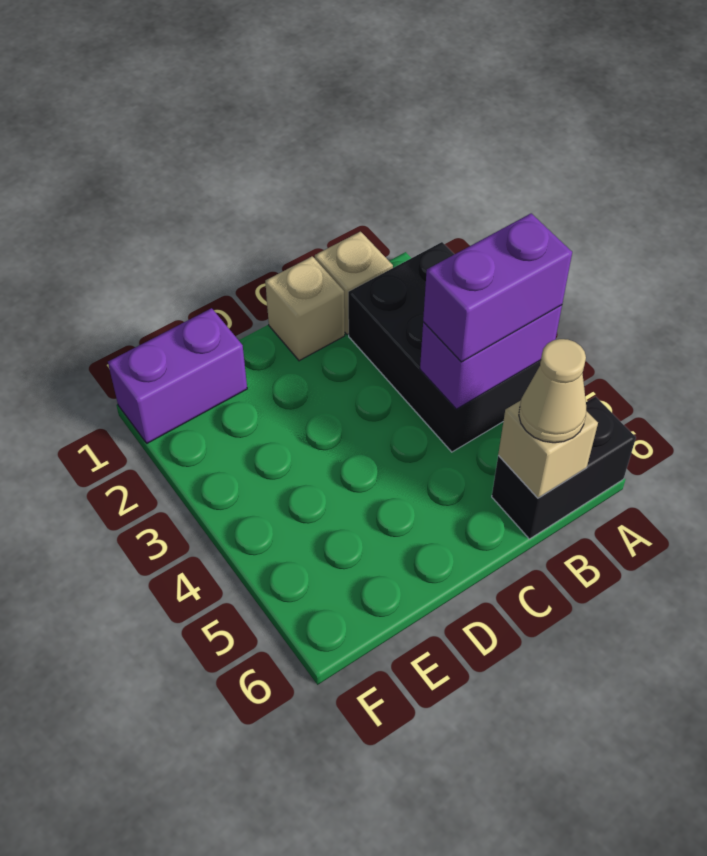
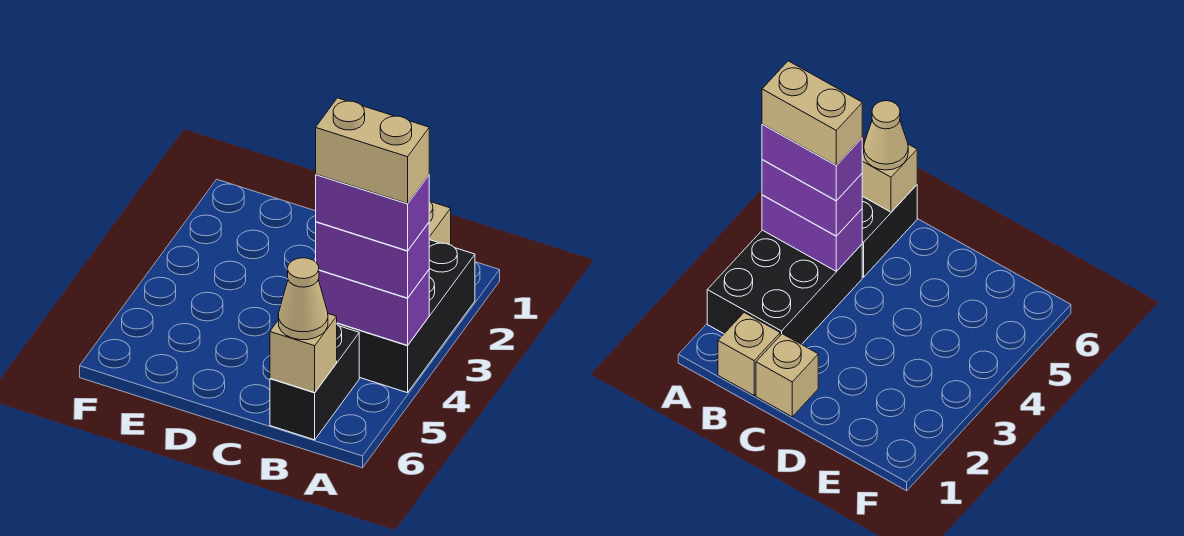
none -> tan 1x2 brick [316,98,429,203]
black 1x2 brick [492,397,636,539] -> black 1x2 brick turned to [270,325,359,440]
purple 1x2 brick [108,308,247,443] -> purple 1x2 brick moved to [316,175,429,251]

